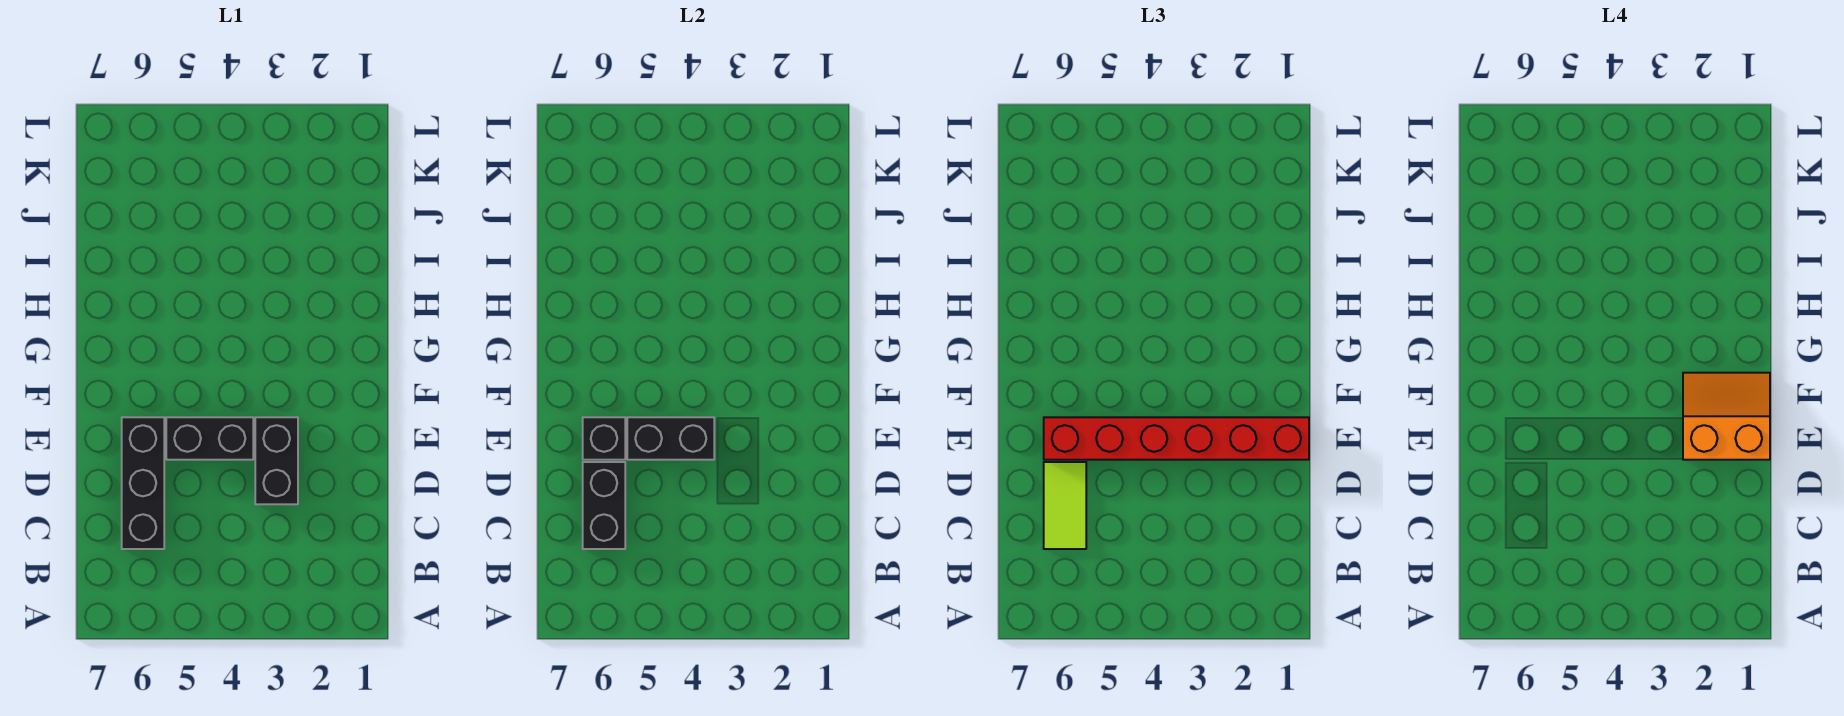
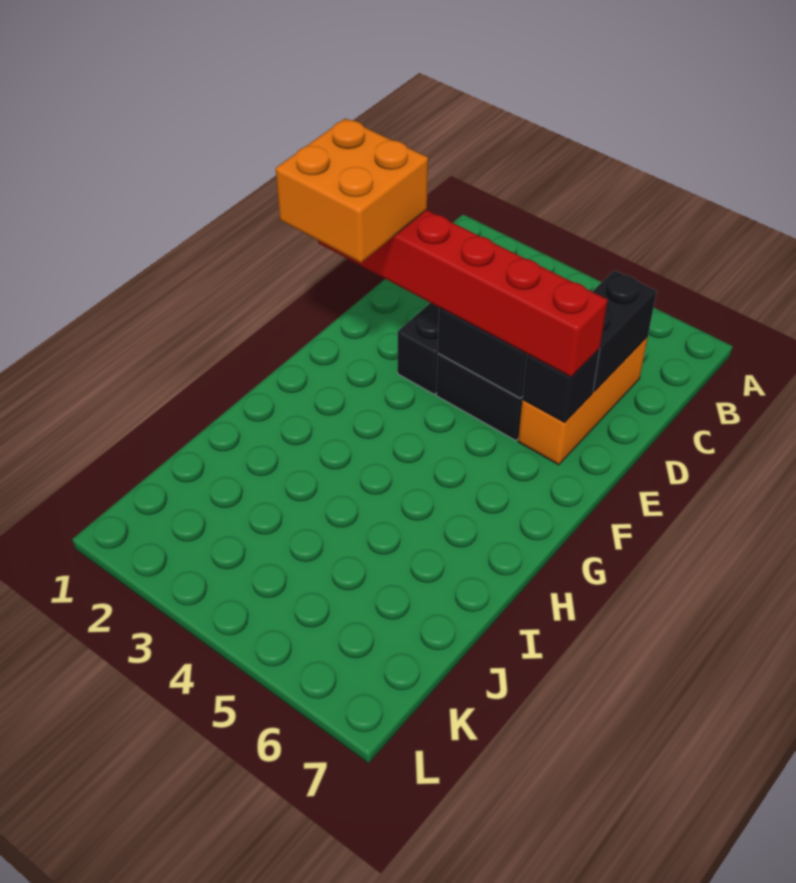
black 1x3 brick [122,417,164,549] -> orange 1x3 brick [518,337,648,465]
lime 1x2 tile [1044,462,1086,549] -> none
orange 2x2 slope [1683,373,1770,460] -> orange 2x2 brick [276,118,428,263]

